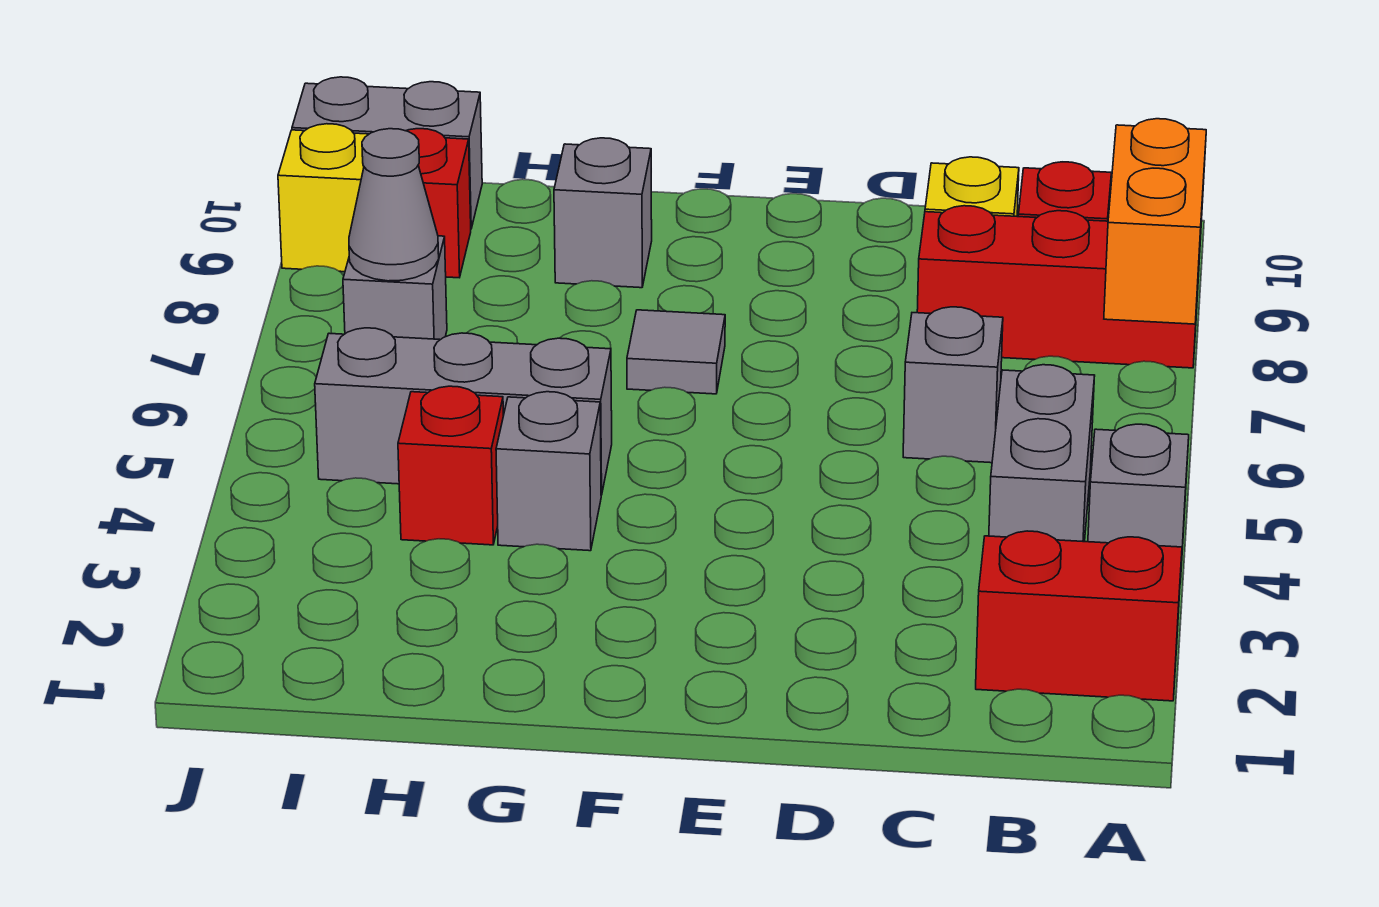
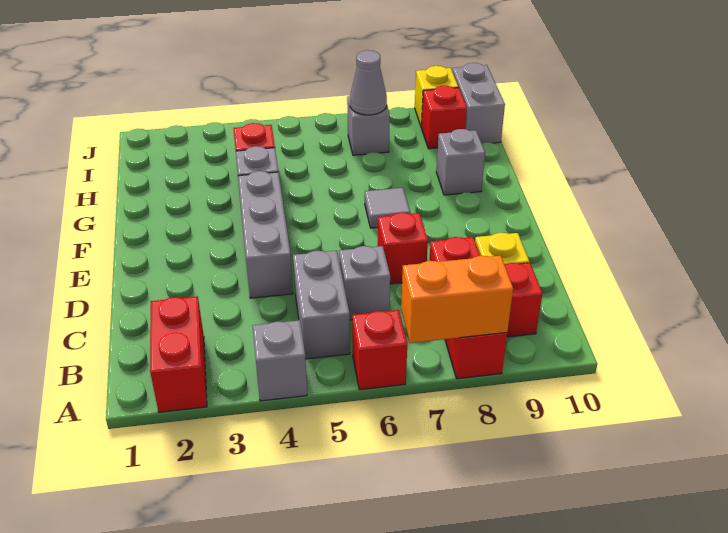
none -> red 1x1 brick [352,310,407,390]
grey 1x2 brick [989,365,1095,542] -> grey 1x2 brick turned to [293,251,350,359]
none -> red 1x1 brick [377,212,428,284]
grey 1x3 brick [315,328,612,495] -> grey 1x3 brick moved to [238,171,293,298]

